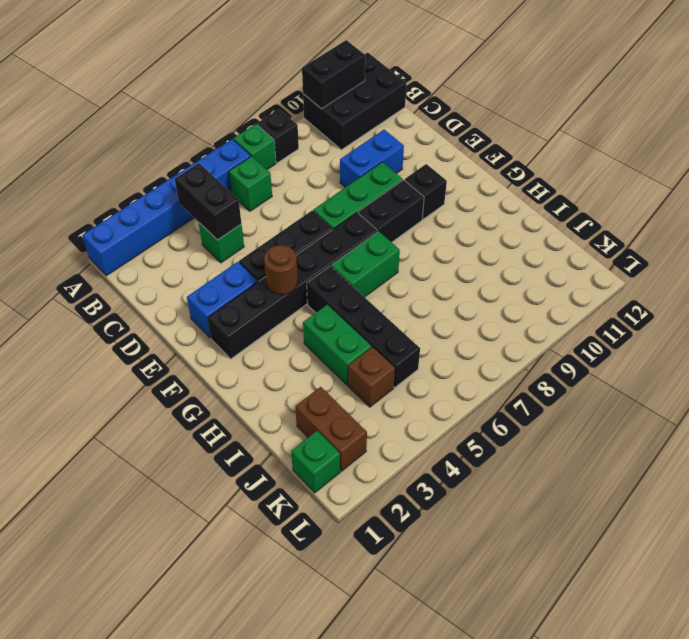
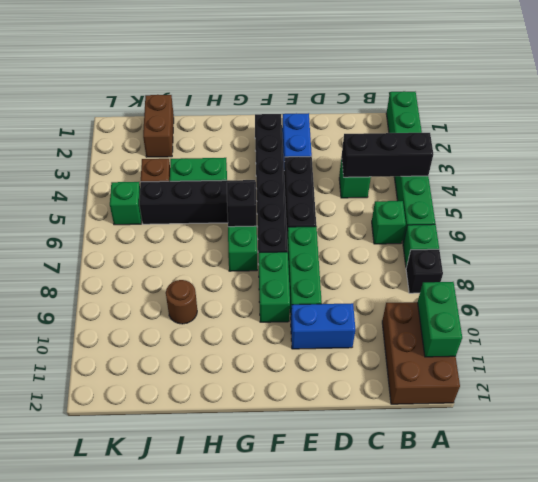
blue 1x6 brick [82,139,251,276] -> green 1x6 brick [386,91,435,242]
black 2x3 brick [303,52,406,150] -> brown 2x3 brick [382,302,460,404]
black 1x2 brick [302,40,365,109] -> green 1x2 brick [418,282,462,357]
black 1x2 brick [175,163,241,240] -> black 1x3 brick [342,133,433,177]
blue 1x2 brick [340,130,404,187] -> blue 1x2 brick turned to [291,303,356,349]
brown 1x1 round brick [264,245,298,295] -> brown 1x1 round brick moved to [166,280,197,324]
black 1x2 brick [358,180,424,242] -> green 1x2 brick [259,252,290,322]
black 1x1 brick [405,164,447,219] -> black 1x1 brick moved to [227,182,257,227]
brown 1x2 brick [295,387,367,471] -> brown 1x2 brick turned to [143,95,174,157]
green 1x1 brick [291,431,340,493] -> green 1x1 brick moved to [110,182,142,225]

